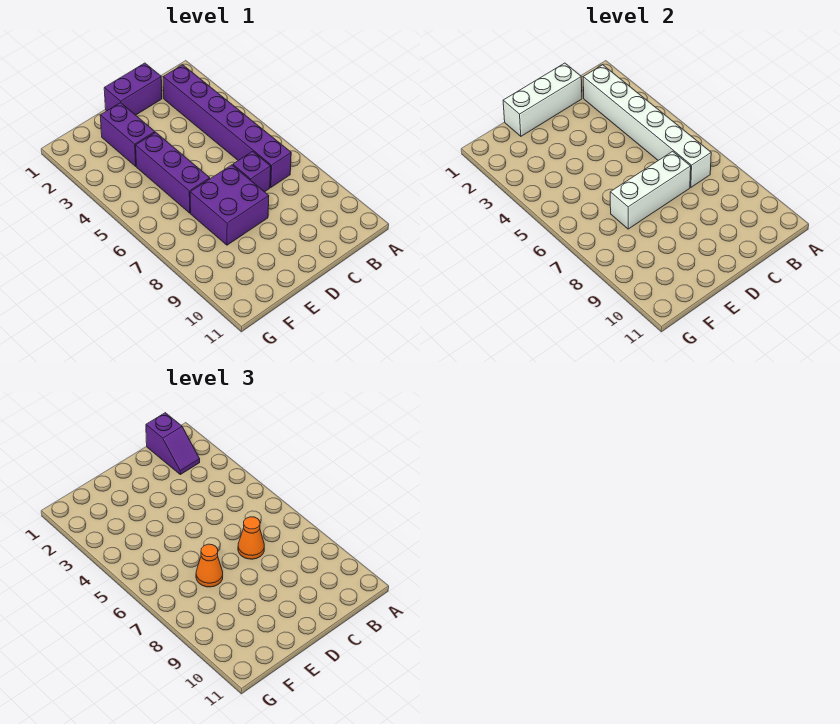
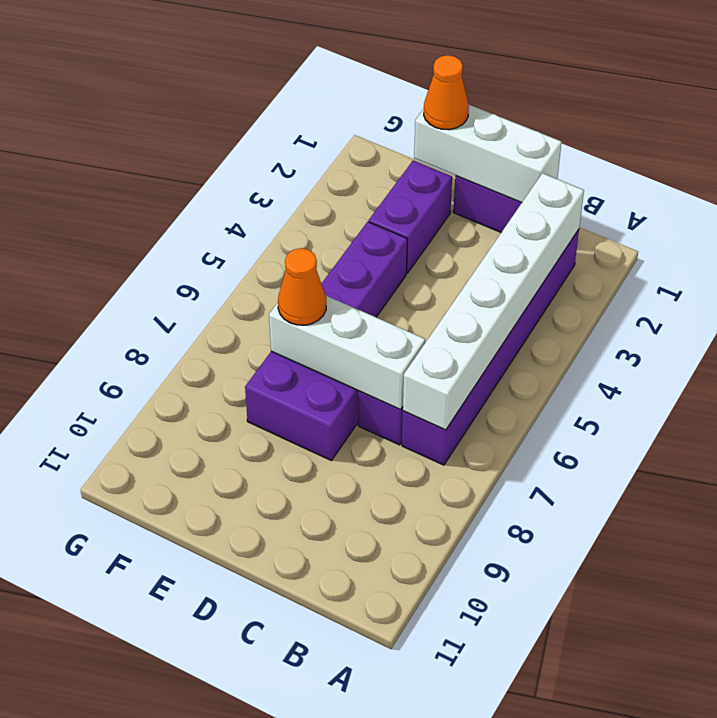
purple 1x2 slope [146,413,200,475] -> none
orange 1x1 cone [238,517,264,559] -> orange 1x1 cone moved to [424,55,469,130]

